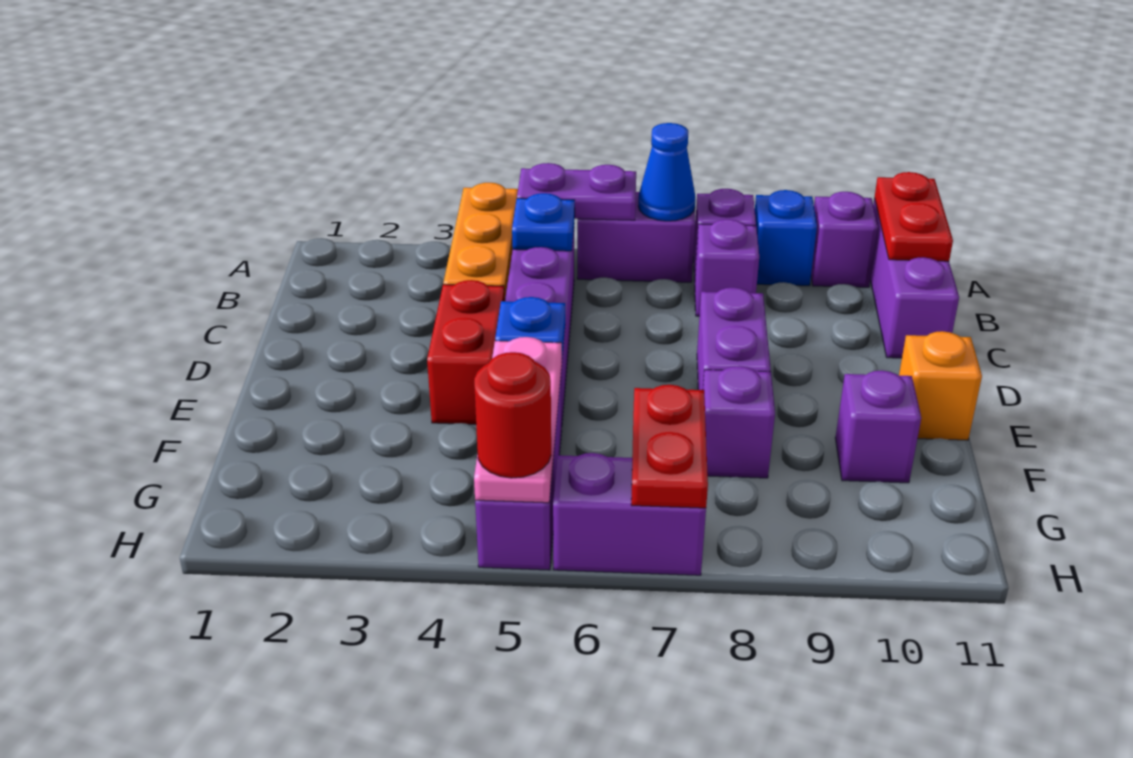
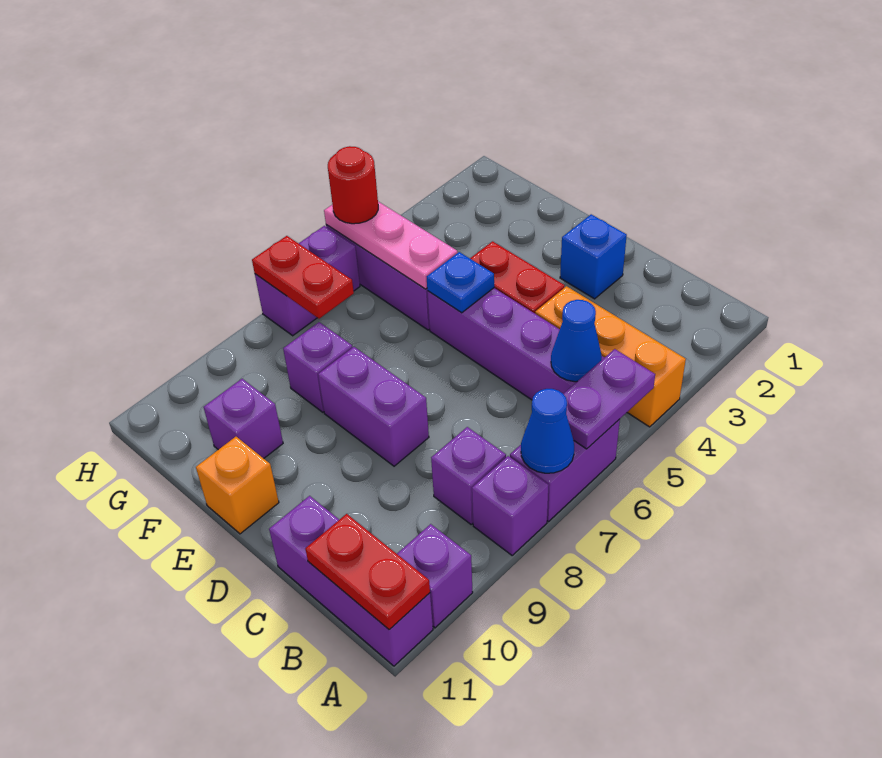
blue 1x1 brick [755,190,817,286] -> blue 1x1 brick moved to [560,214,627,299]
blue 1x1 plate [512,193,575,251] -> blue 1x1 cone [551,300,602,382]

